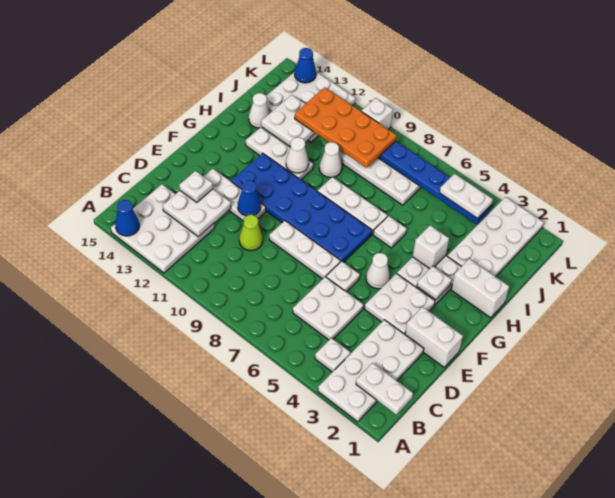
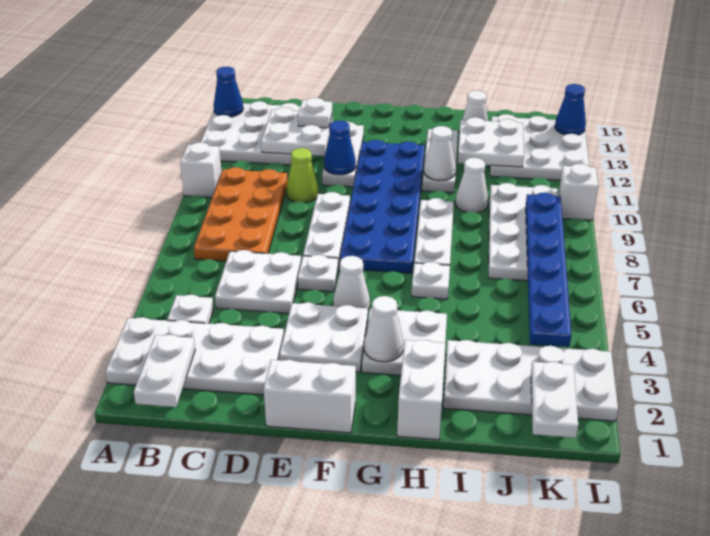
white 1x2 brick [405,307,463,367] -> white 1x2 brick turned to [264,360,356,433]
white 1x1 plate [417,266,452,300] -> white 1x1 cone [364,296,404,362]
white 1x1 brick [413,225,449,269] -> white 1x1 brick moved to [180,142,222,197]
orange 2x4 plate [295,87,397,168] -> orange 2x4 plate moved to [194,167,288,261]
white 1x2 plate [440,174,493,219] -> white 1x2 plate moved to [531,362,578,438]

